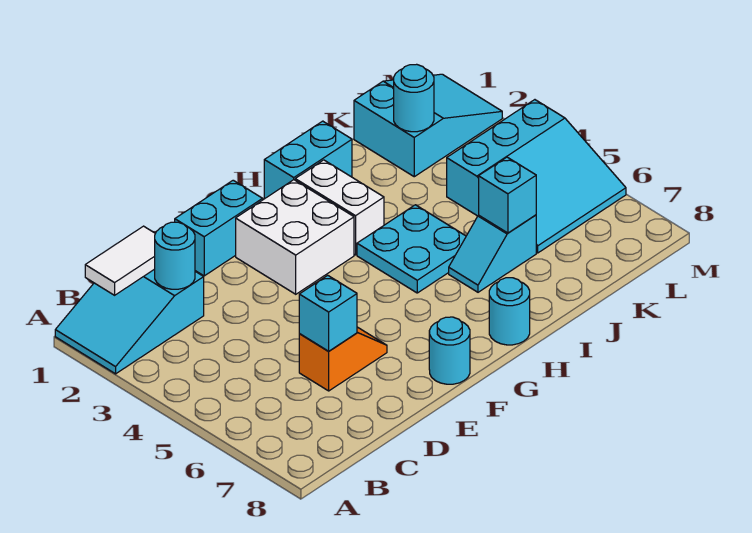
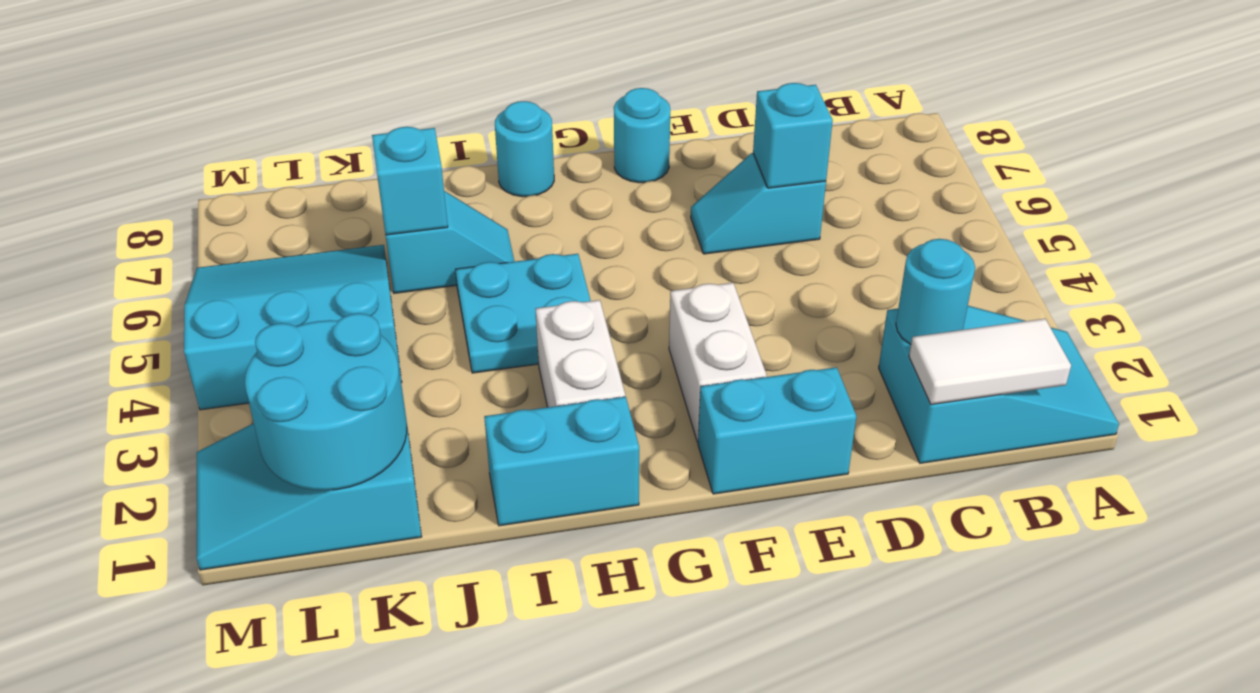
orange 1x2 slope [299,327,387,391] -> cyan 1x2 slope [691,153,826,254]
white 2x2 brick [236,180,354,294] -> white 1x2 brick [669,283,766,442]
cyan 1x1 round brick [394,64,434,132] -> cyan 2x2 round brick [245,313,407,490]

